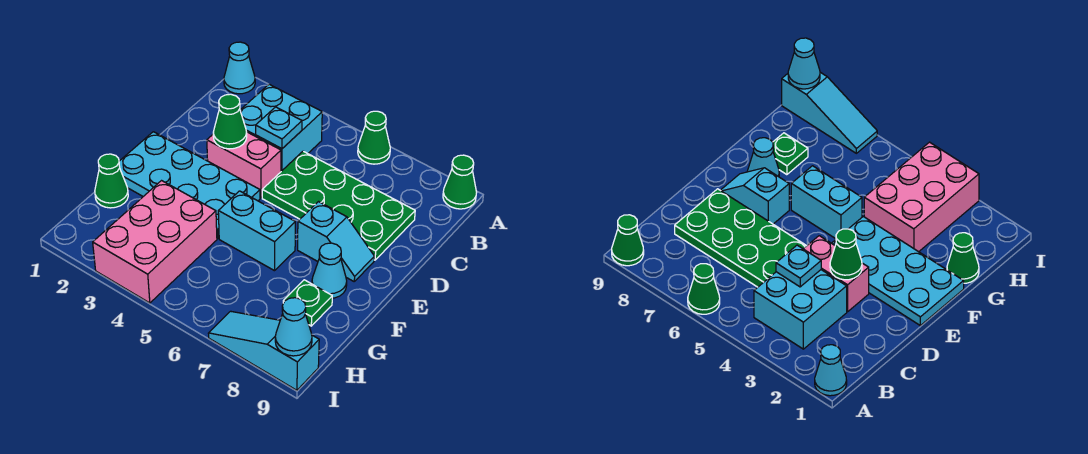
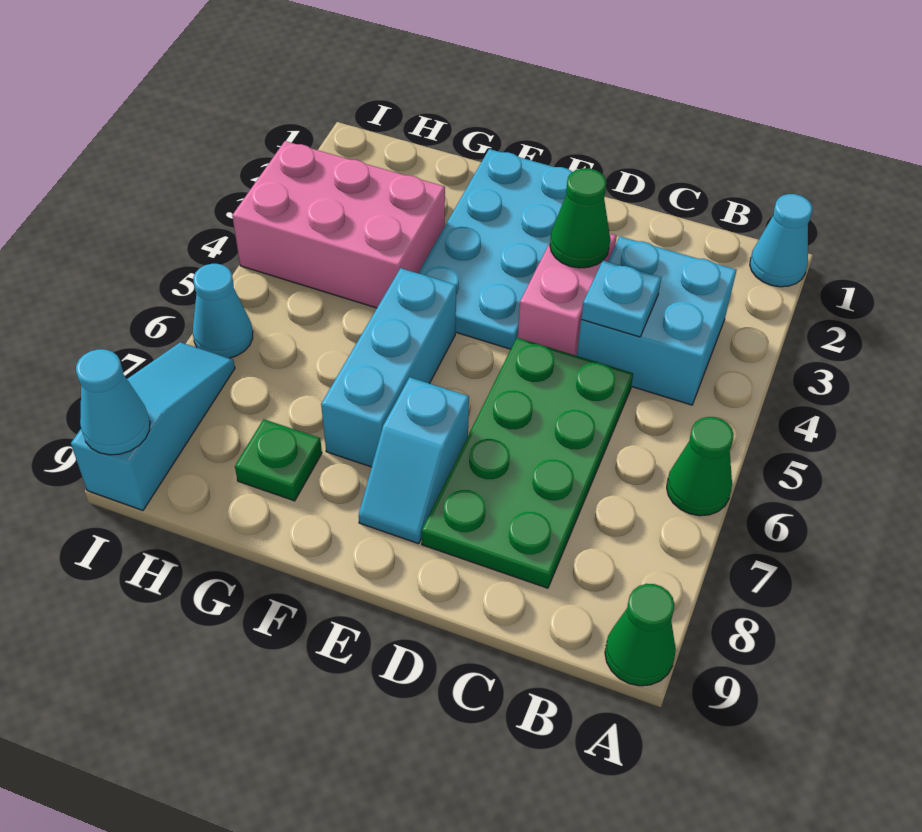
cyan 1x2 brick [218,191,295,271] -> cyan 1x3 brick [321,268,456,467]
cyan 1x1 cone [312,243,347,298] -> cyan 1x1 cone moved to [193,264,253,358]
green 1x1 cone [95,154,128,208] -> none

